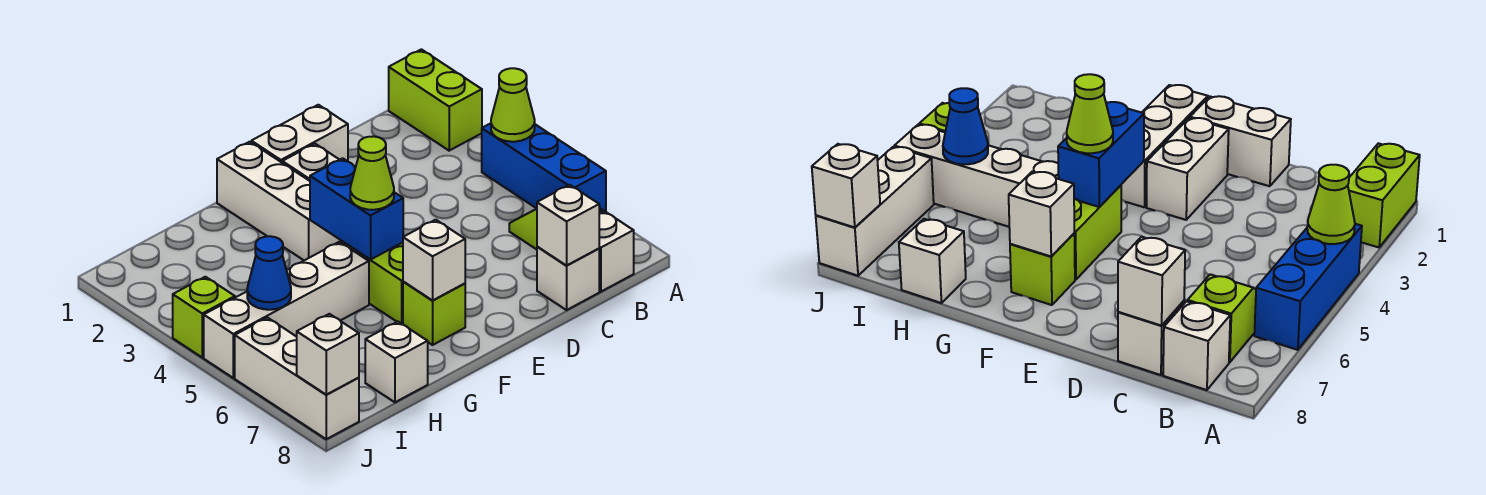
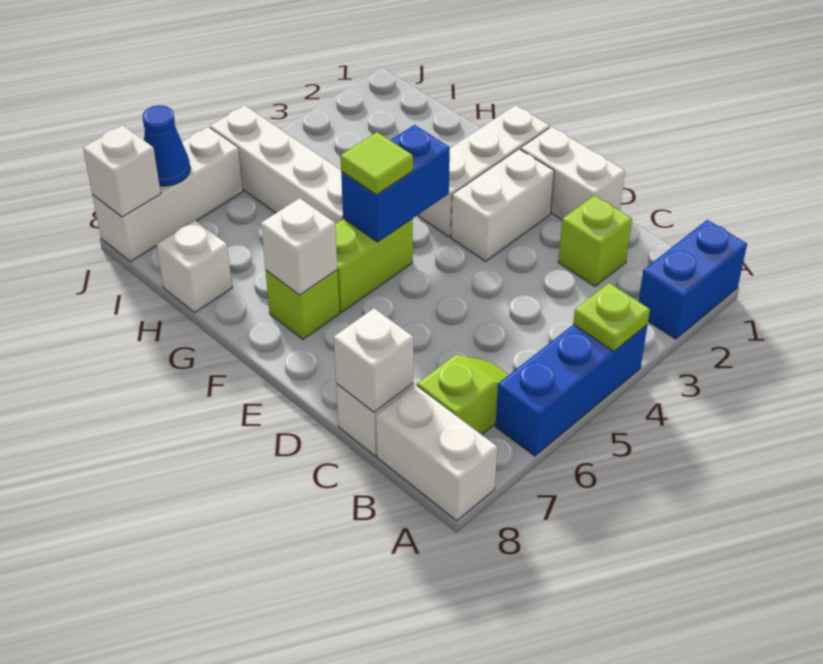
lime 1x2 brick [389,49,482,151] -> blue 1x2 brick [638,220,747,339]
lime 1x1 cone [491,68,535,142] -> lime 1x1 plate [573,283,650,351]
white 1x1 brick [599,211,634,292] -> white 1x2 brick [376,385,497,521]
lime 1x1 cone [350,136,394,210] -> lime 1x1 tile [340,132,413,195]
blue 1x1 cone [247,236,291,310] -> blue 1x1 cone moved to [143,105,190,186]
lime 1x1 brick [173,277,235,357] -> lime 1x1 brick moved to [558,196,632,286]

